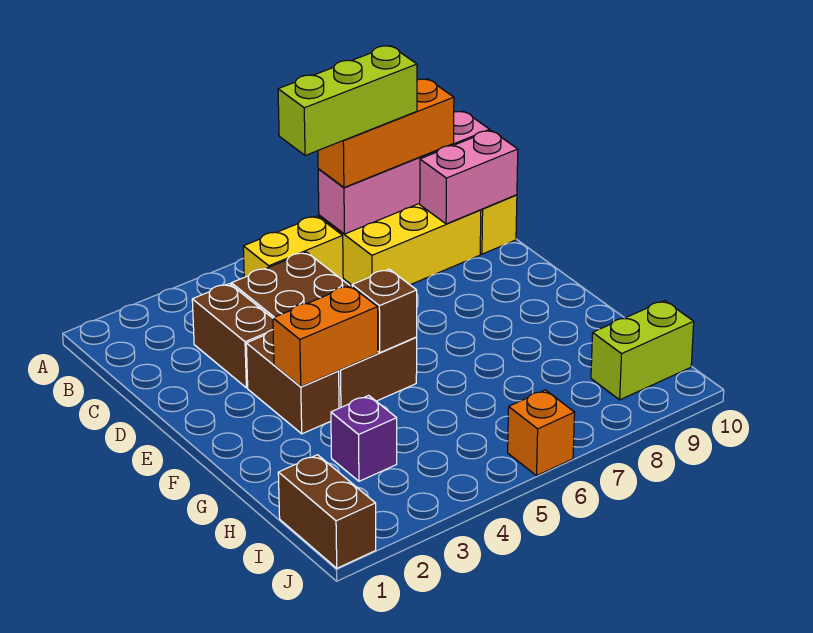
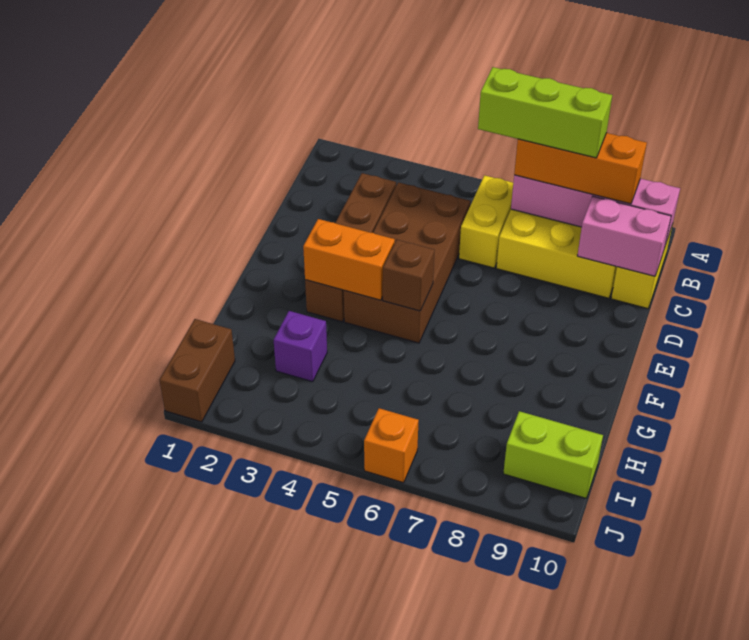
yellow 1x2 brick [243,216,343,280] -> yellow 1x2 brick turned to [459,175,513,268]

